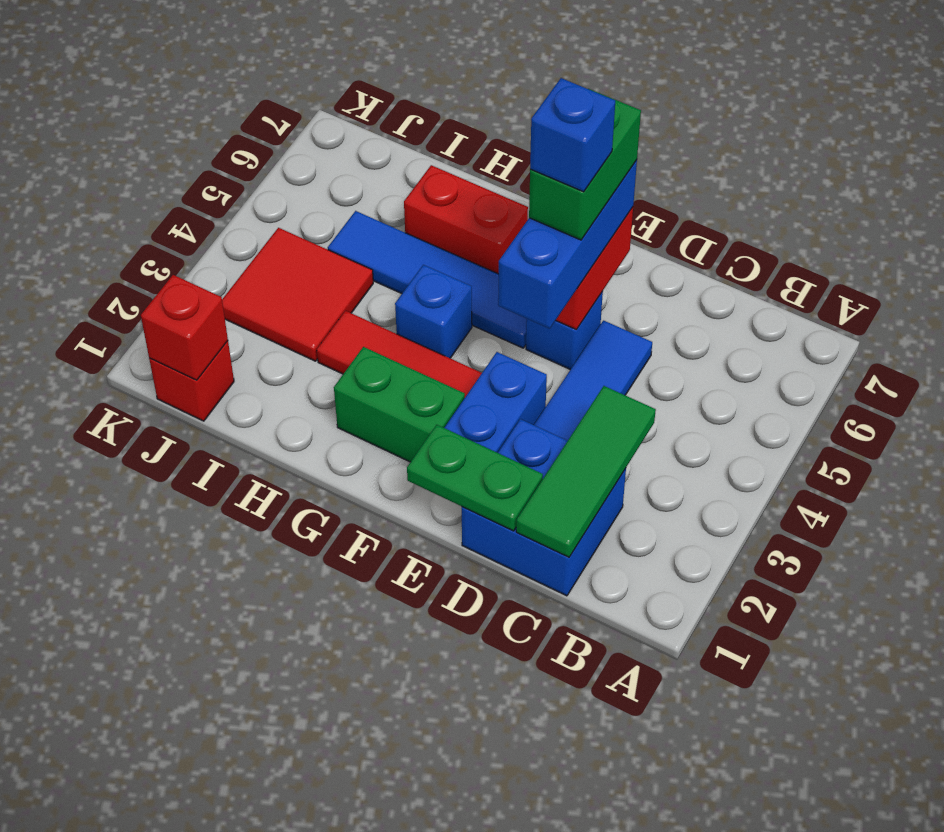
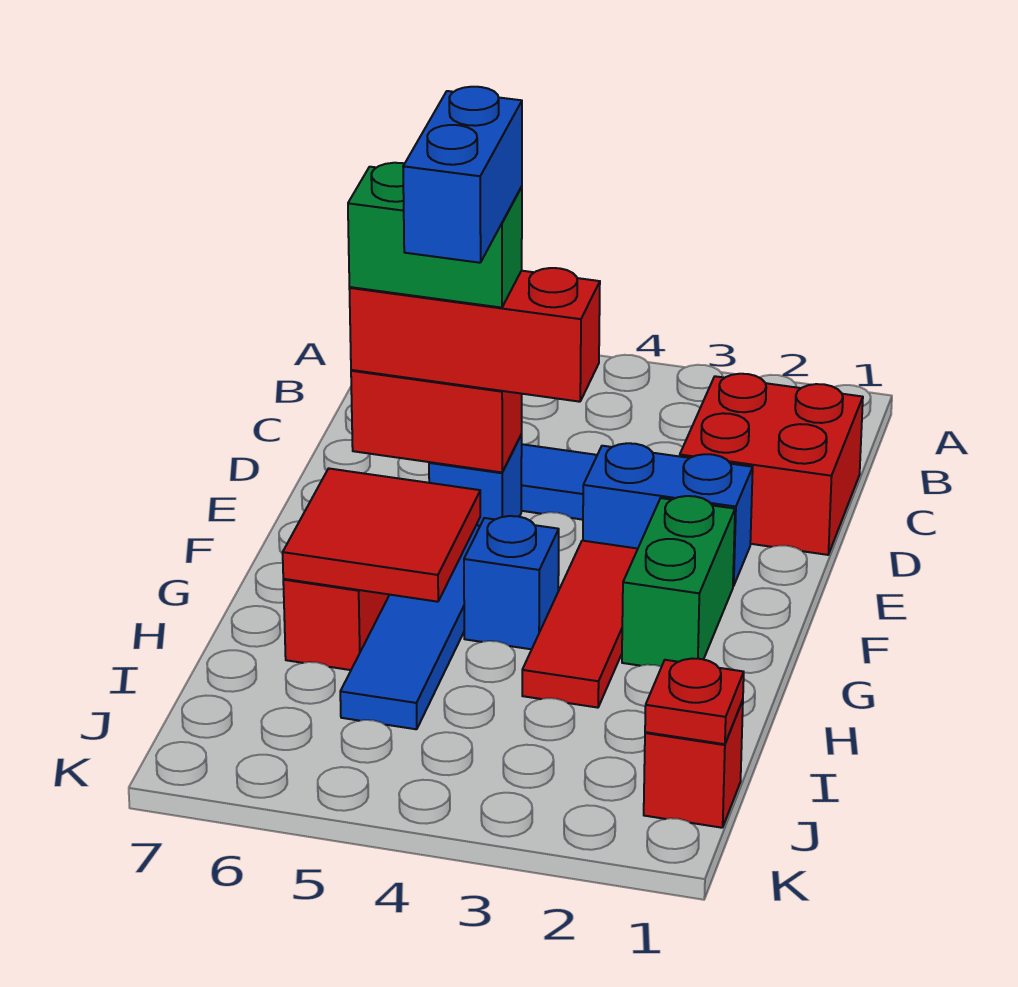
blue 2x2 brick [462,419,626,596] -> red 2x2 brick [680,374,863,555]
green 1x3 tile [516,386,656,557] -> none
green 1x2 plate [407,425,543,531] -> none
blue 1x3 brick [498,160,637,329] -> red 1x3 brick [349,268,600,402]
blue 1x1 brick [530,78,615,192] -> blue 1x2 brick [403,87,522,263]
red 2x2 tile [222,228,373,361] -> red 2x2 tile moved to [283,468,480,602]
red 1x1 brick [141,275,228,380] -> red 1x1 plate [645,659,744,744]

